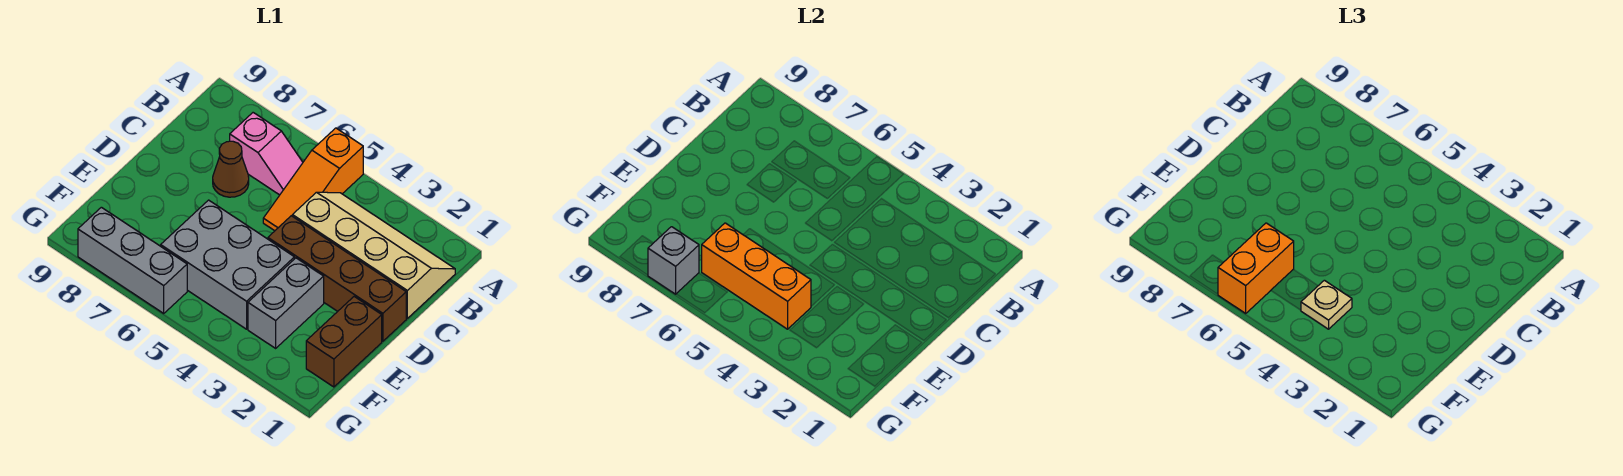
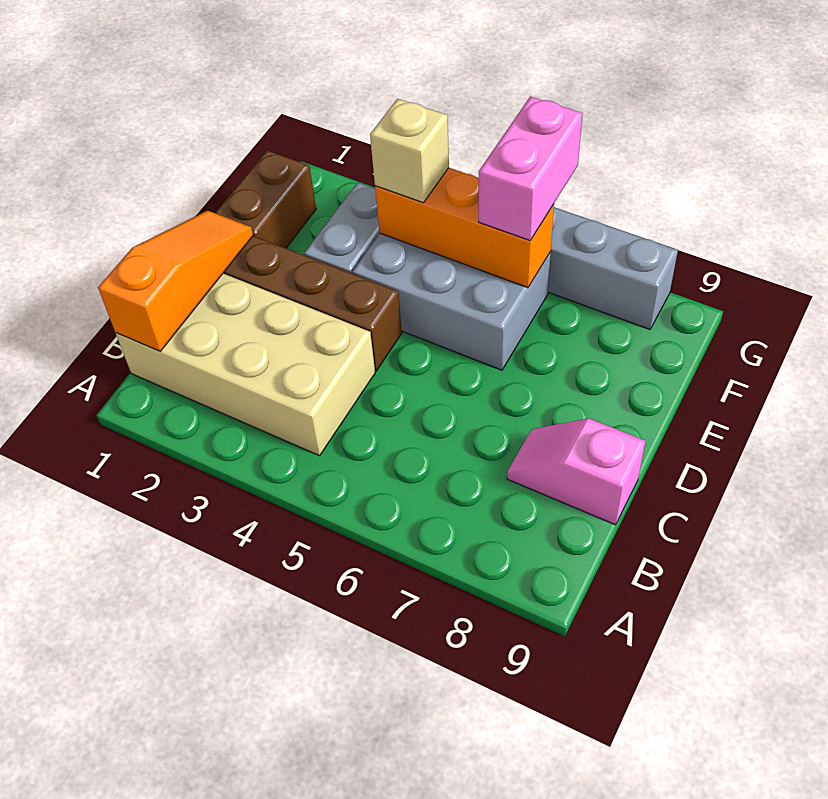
orange 1x3 slope [263,128,363,231] -> orange 1x3 slope moved to [98,211,253,351]
tan 2x4 slope [292,192,455,318] -> tan 2x4 brick [116,274,375,456]
pink 1x2 slope [230,113,303,195] -> pink 1x2 slope moved to [507,418,646,525]
brown 1x1 cone [213,141,249,197] -> none
tan 1x1 plate [1301,280,1352,329] -> tan 1x1 brick [370,99,449,203]
orange 1x2 brick [1218,223,1294,313] -> pink 1x2 brick [479,97,583,240]
grey 1x1 brick [648,227,699,294] -> none

